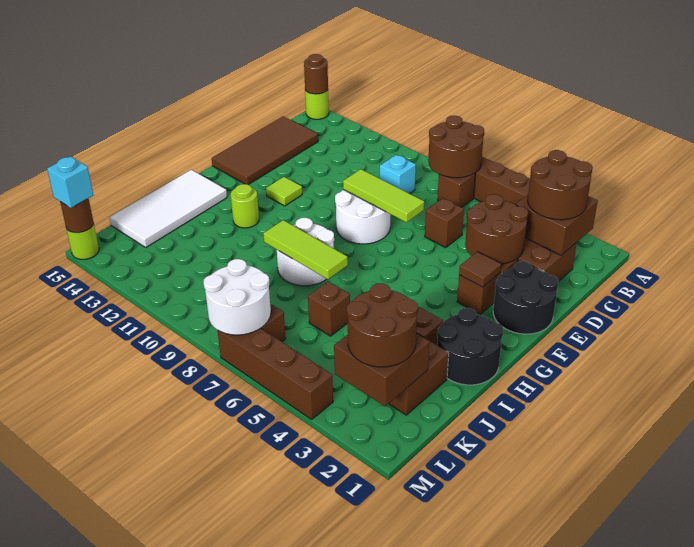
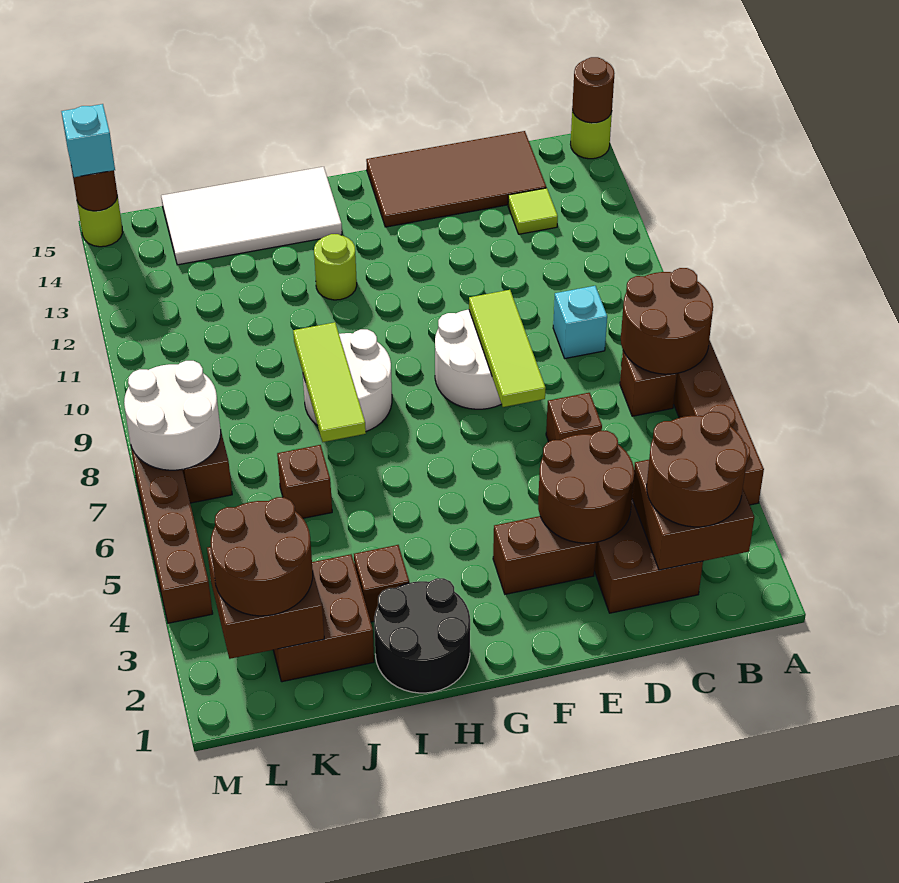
black 2x2 round brick [493,261,558,334] -> none
brown 1x1 tile [459,252,501,287] -> none
lime 1x1 tile [266,177,302,206] -> lime 1x1 tile moved to [508,188,558,234]

